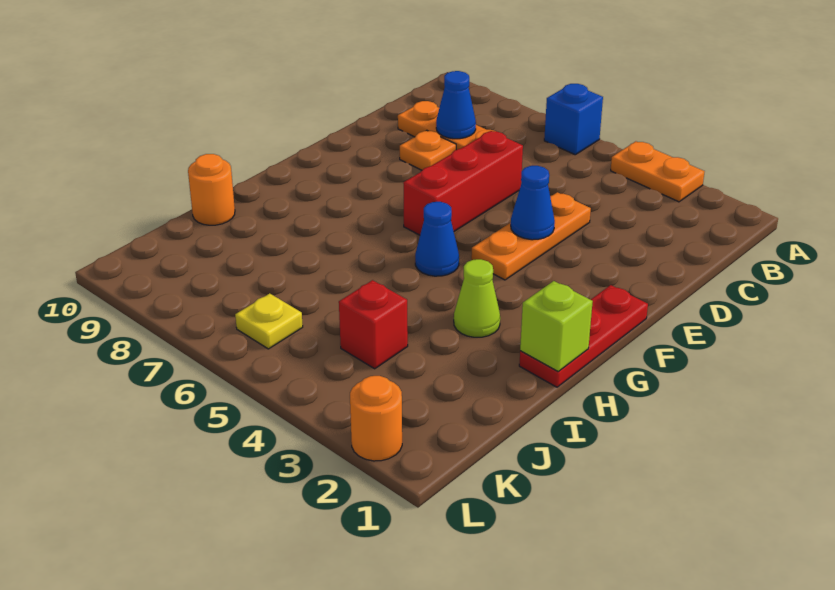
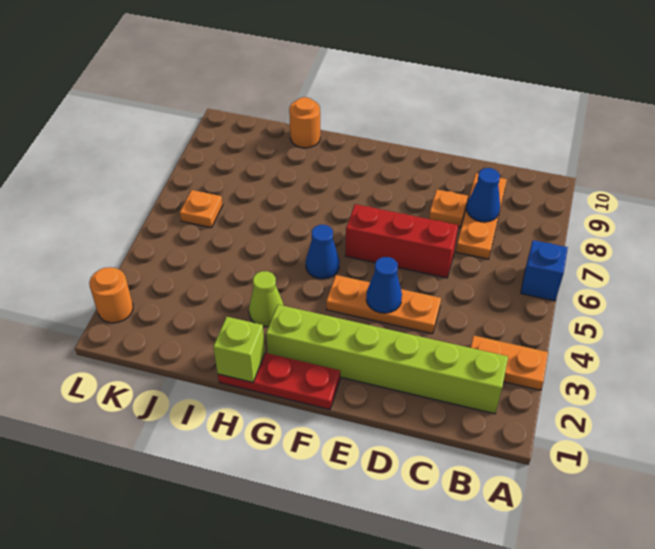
orange 1x2 plate [611,141,705,202] -> orange 1x2 plate turned to [471,336,548,390]
none -> lime 1x6 brick [266,305,508,414]
red 1x1 brick [339,280,408,369] -> none
yellow 1x1 plate [235,293,303,349] -> orange 1x1 plate [180,190,223,228]

